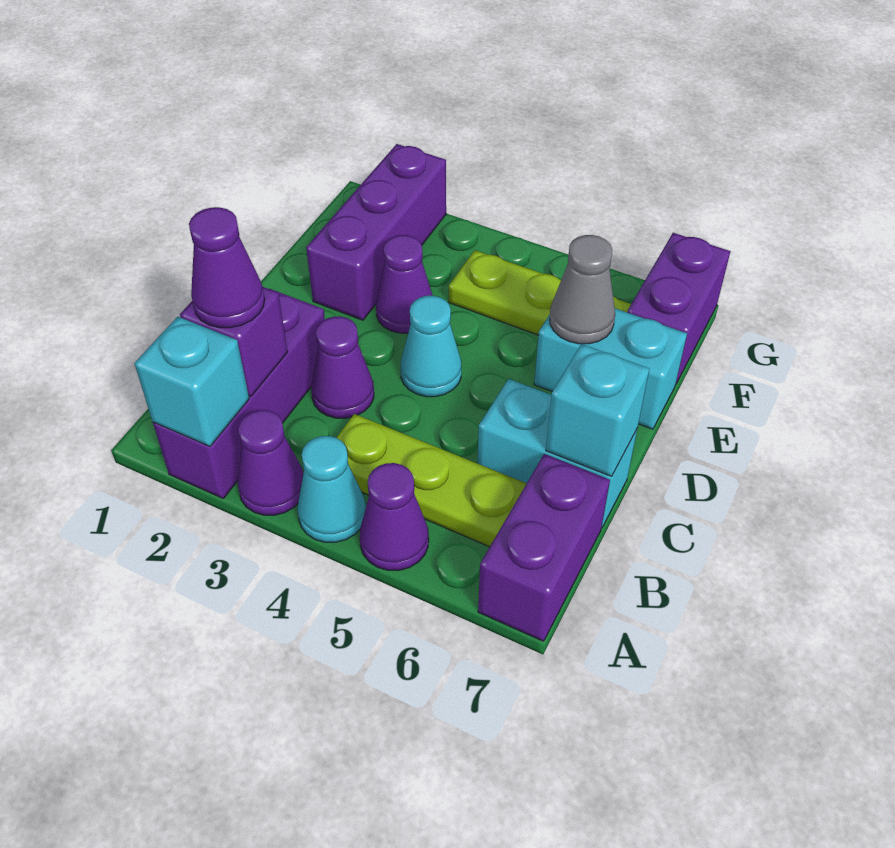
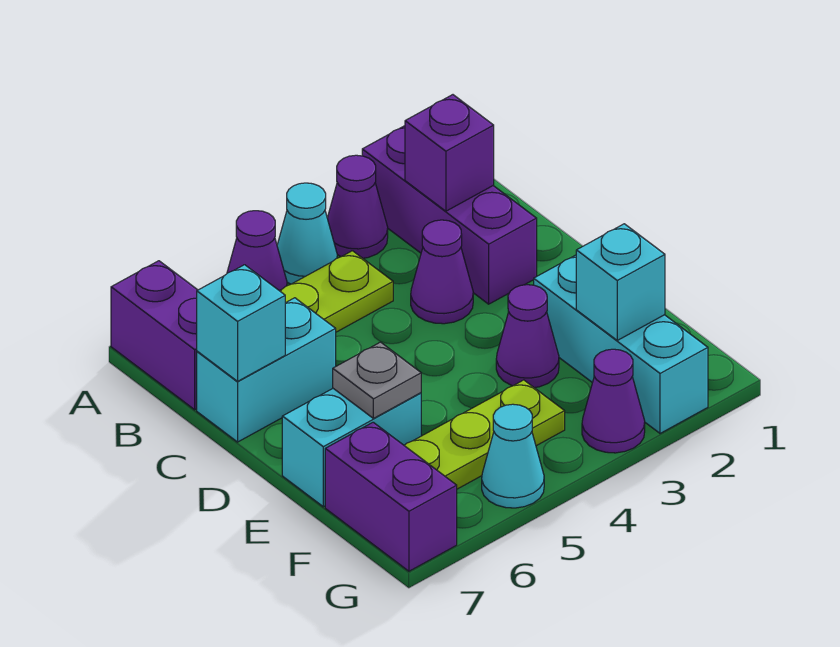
cyan 1x1 brick [134,317,249,446] -> cyan 1x1 brick moved to [576,224,665,340]
purple 1x1 cone [189,207,265,328] -> purple 1x1 cone moved to [582,349,645,453]
cyan 1x1 cone [401,296,462,397] -> cyan 1x1 cone moved to [482,404,544,508]
purple 1x3 brick [306,144,446,320] -> cyan 1x3 brick [534,255,708,433]
grey 1x1 cone [550,235,615,344] -> grey 1x1 plate [333,342,421,418]

